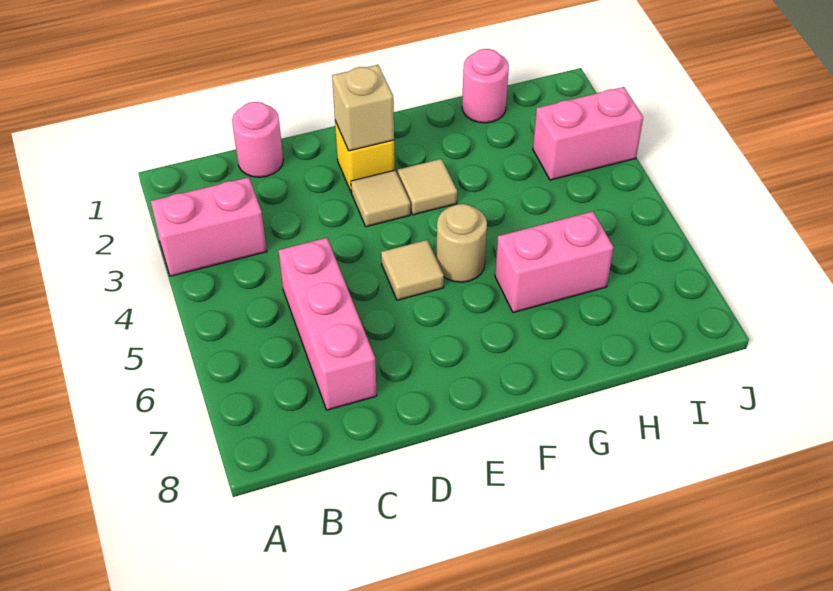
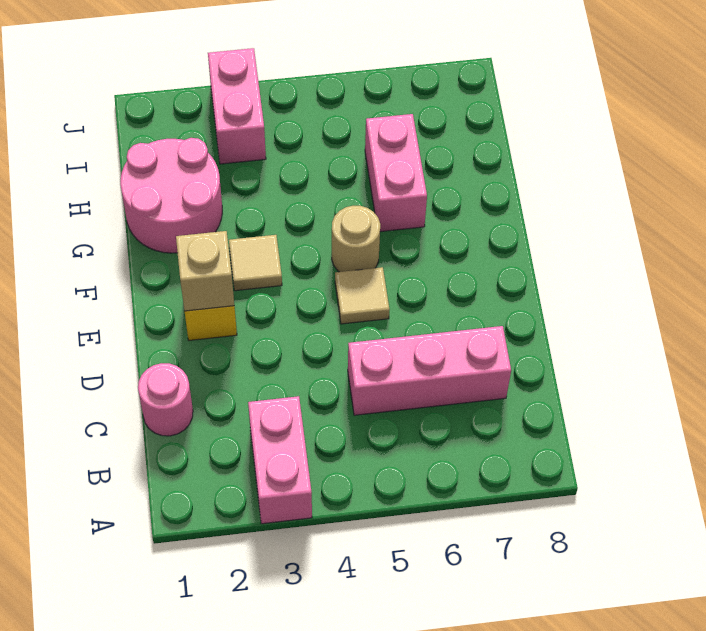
tan 1x1 tile [351,170,410,227] -> none
pink 1x1 round brick [462,49,509,123] -> pink 2x2 round brick [120,138,222,253]

